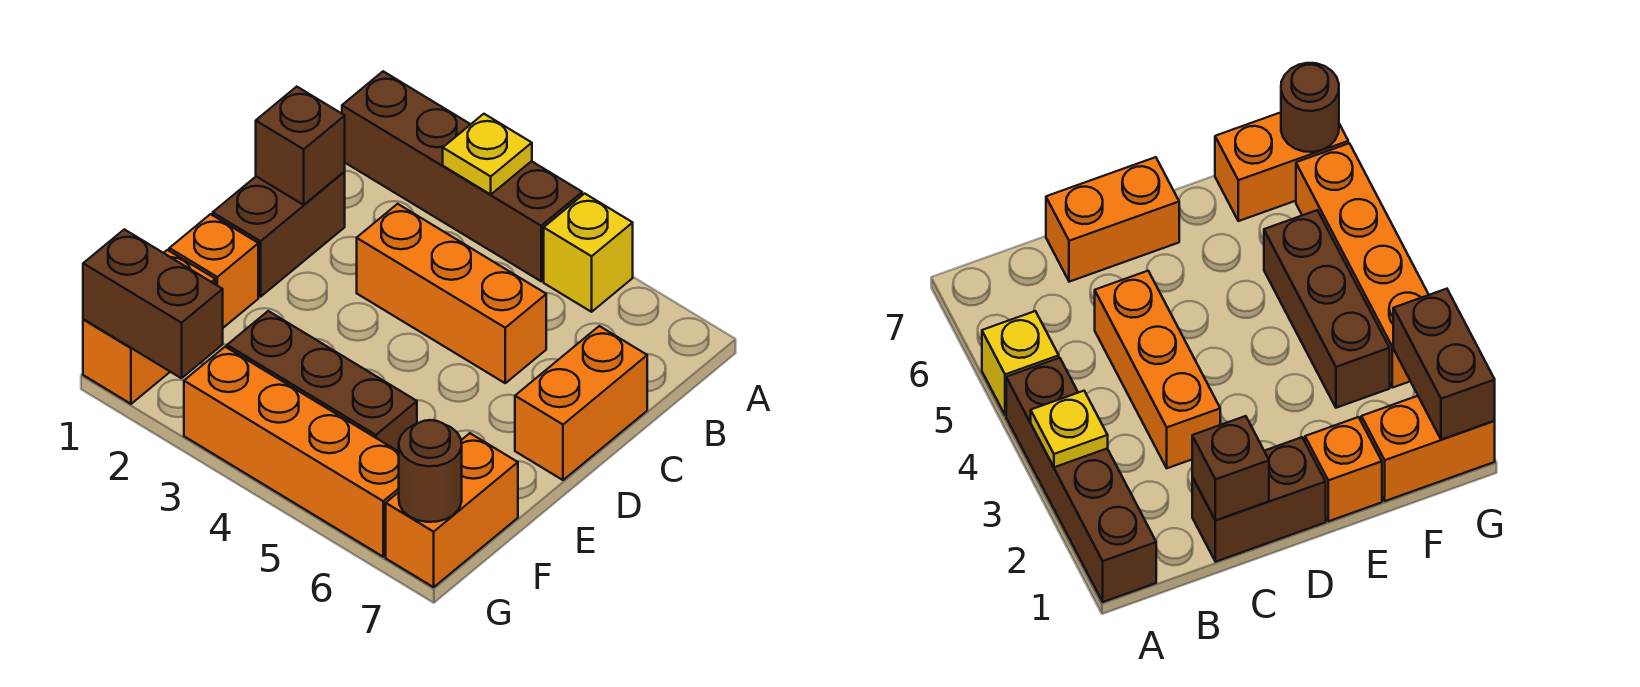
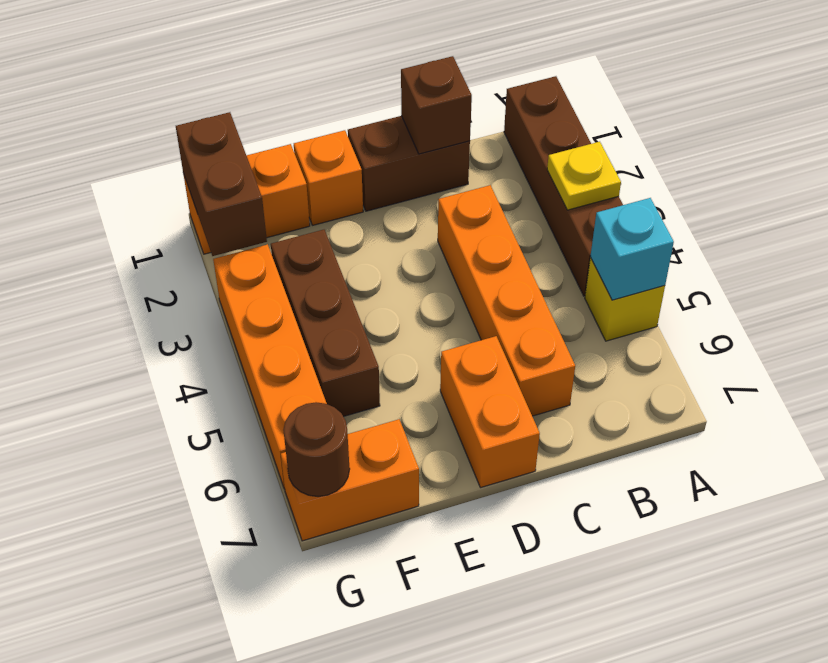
none -> cyan 1x1 brick [590,198,674,300]
orange 1x3 brick [357,204,546,383] -> orange 1x4 brick [438,185,575,416]
orange 1x2 brick [515,326,647,480] -> orange 1x2 brick turned to [440,336,540,488]

